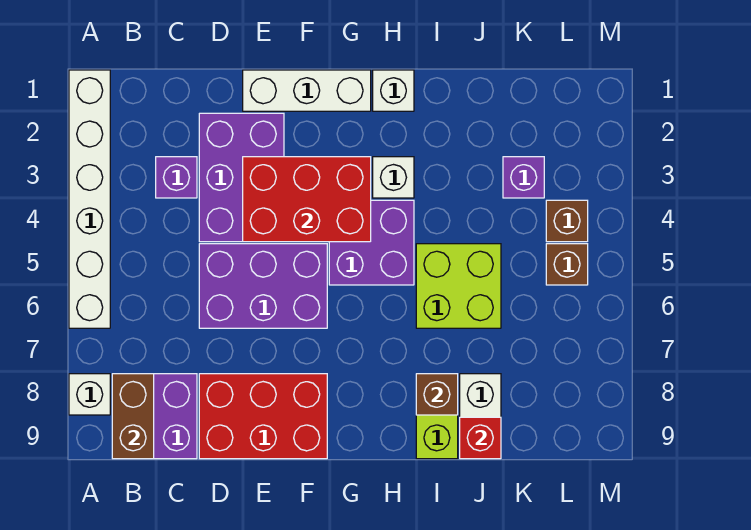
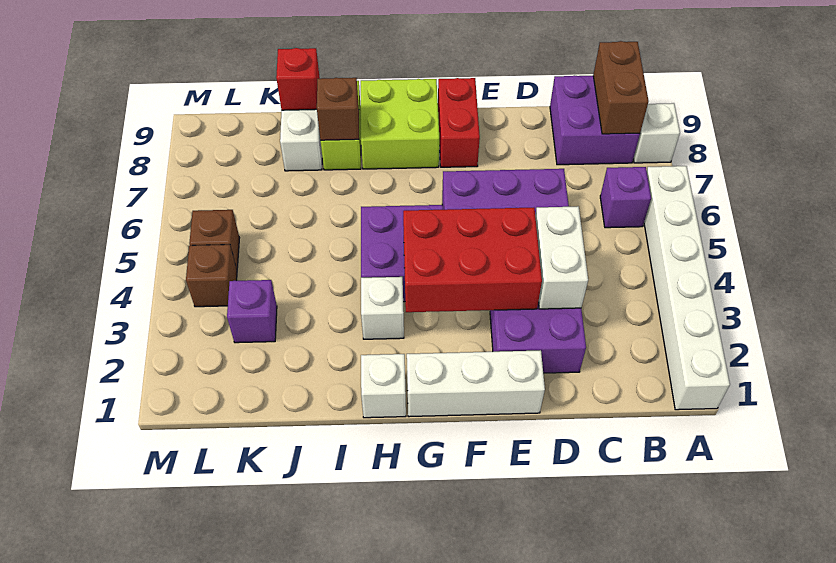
purple 1x1 brick [156,157,197,198] -> purple 1x1 brick moved to [600,167,651,228]
none -> white 1x2 brick [535,206,588,309]
red 2x3 brick [199,374,327,459] -> red 1x2 brick [438,78,480,167]
lime 2x2 brick [416,244,501,328] -> lime 2x2 brick moved to [361,79,439,169]

